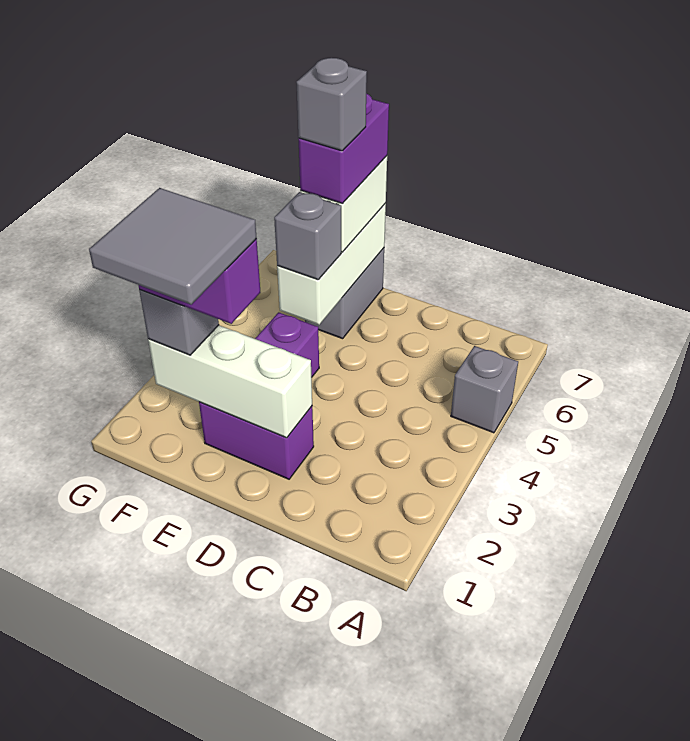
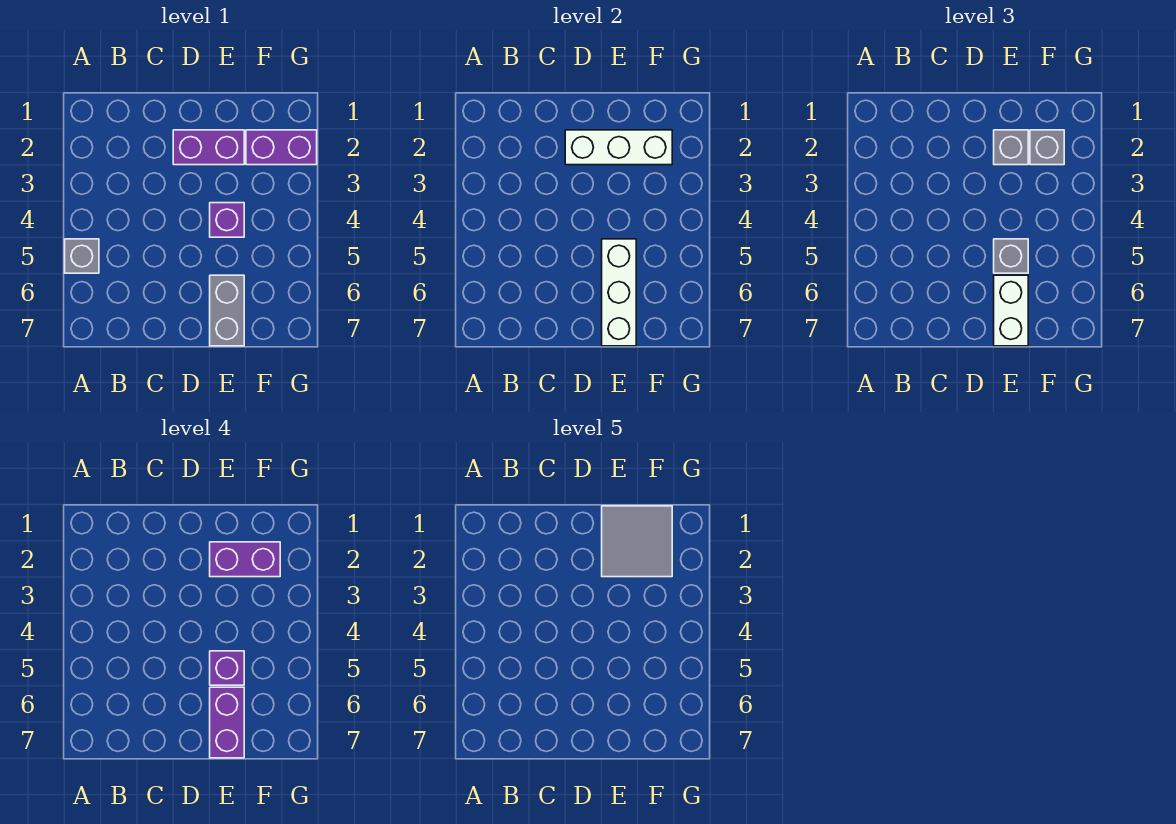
none -> purple 1x1 brick [210,651,244,685]
grey 1x1 brick [297,58,367,151] -> grey 1x1 brick moved to [994,130,1028,165]
none -> purple 1x2 brick [246,130,317,165]

